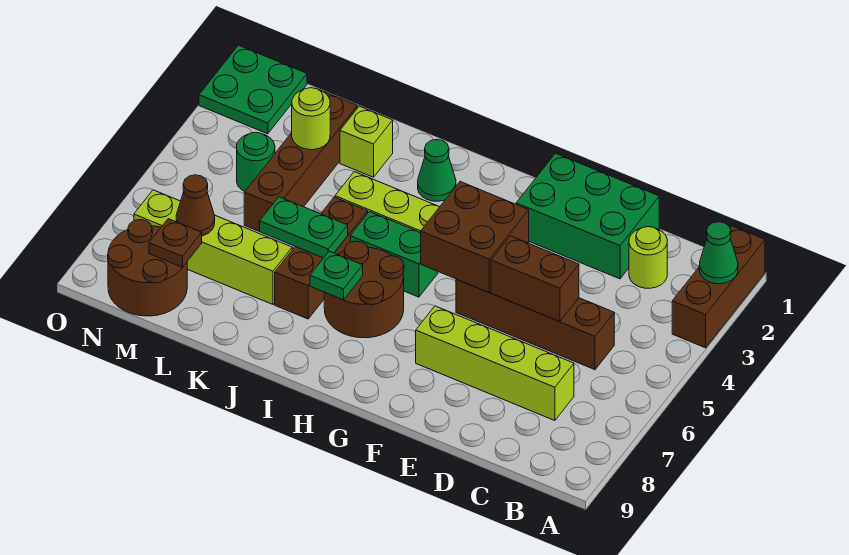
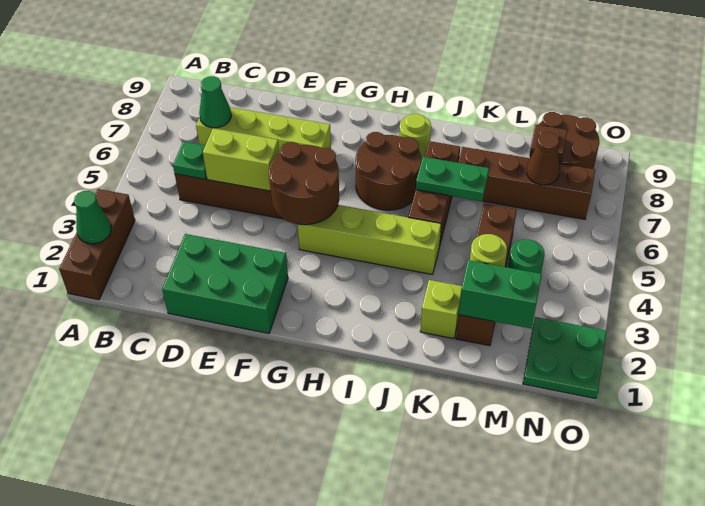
lime 1x1 round brick [629,227,667,288] -> lime 1x1 round brick moved to [399,114,431,160]
brown 1x2 brick [491,236,579,322] -> lime 1x2 brick [203,128,279,191]
brown 2x2 brick [421,182,529,292] -> brown 2x2 round brick [269,142,339,225]
green 1x2 brick [350,212,438,297] -> green 1x2 brick moved to [459,260,542,328]
green 1x1 cone [418,139,456,201] -> green 1x1 cone moved to [199,76,231,128]
green 1x1 plate [310,251,363,300] -> green 1x1 plate moved to [173,141,207,179]
lime 1x4 brick [134,190,292,304] -> brown 1x4 brick [458,147,595,219]

